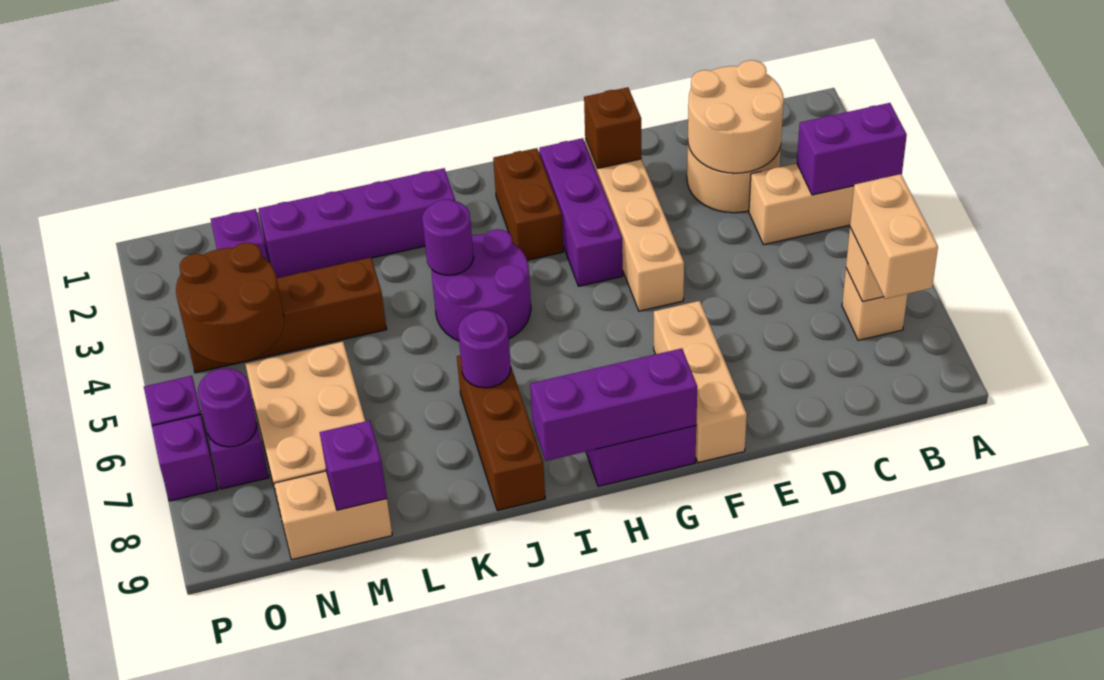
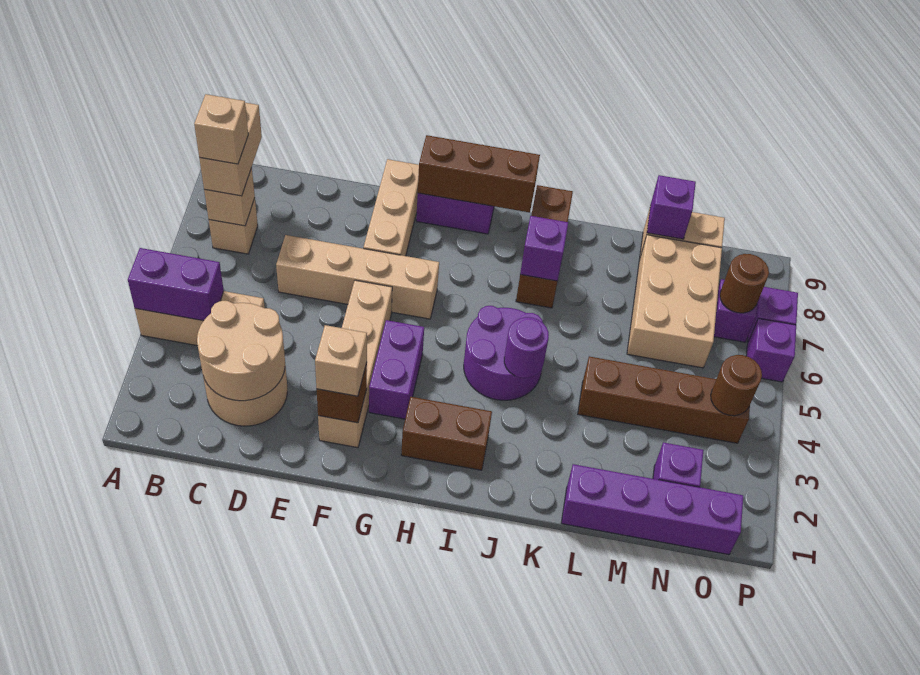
none -> tan 1x1 brick [194,94,248,164]
none -> tan 1x4 brick [276,235,439,319]
none -> tan 1x1 brick [315,325,367,396]
purple 1x3 brick [539,138,623,286] -> purple 1x2 brick [369,320,424,419]
purple 1x3 brick [530,348,697,461] -> brown 1x3 brick [418,135,540,212]
brown 1x2 brick [493,148,563,260] -> brown 1x2 brick turned to [401,397,492,470]
purple 1x4 brick [259,168,455,278] -> purple 1x4 brick moved to [561,464,743,555]
purple 1x1 round brick [458,310,511,388] -> purple 1x1 brick [520,216,568,281]
brown 2x2 round brick [176,243,284,363] -> brown 1x1 round brick [711,355,762,416]
purple 1x1 round brick [198,368,257,447] -> brown 1x1 round brick [720,254,769,313]

